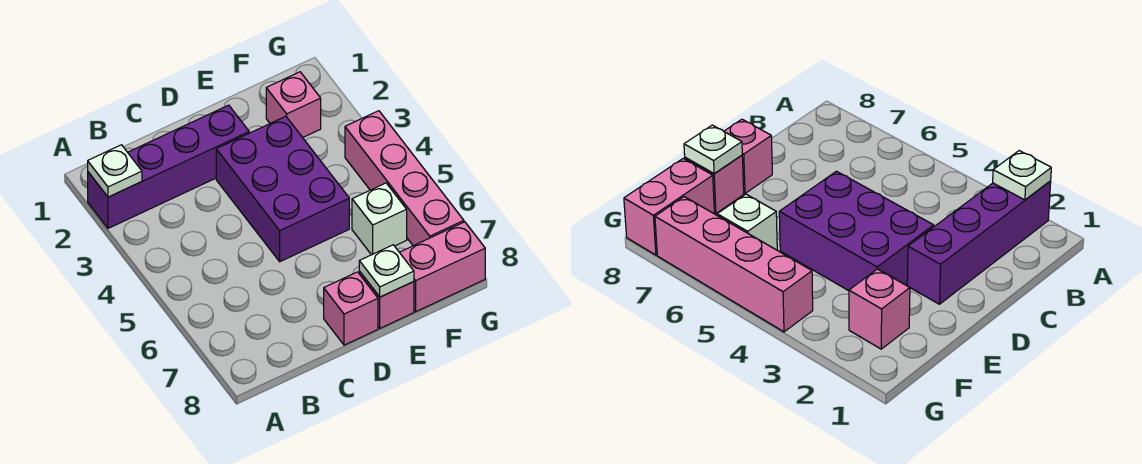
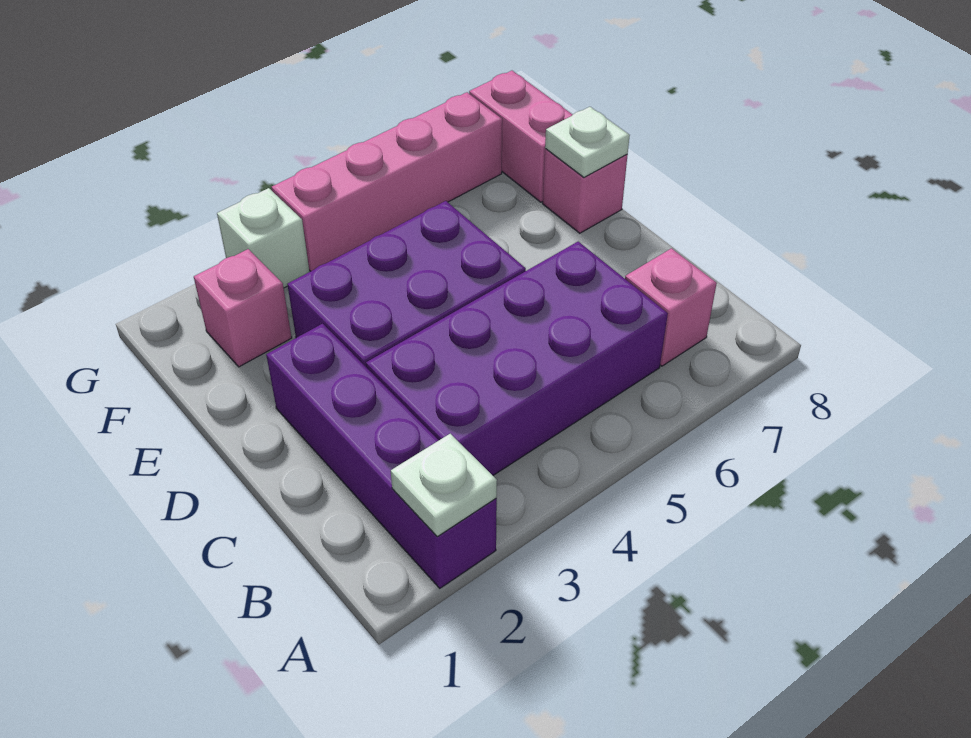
none -> purple 2x4 brick [366,242,668,475]
pink 1x1 brick [324,272,378,345] -> pink 1x1 brick moved to [625,248,717,366]
white 1x1 brick [352,183,407,255] -> white 1x1 brick moved to [217,188,309,288]

